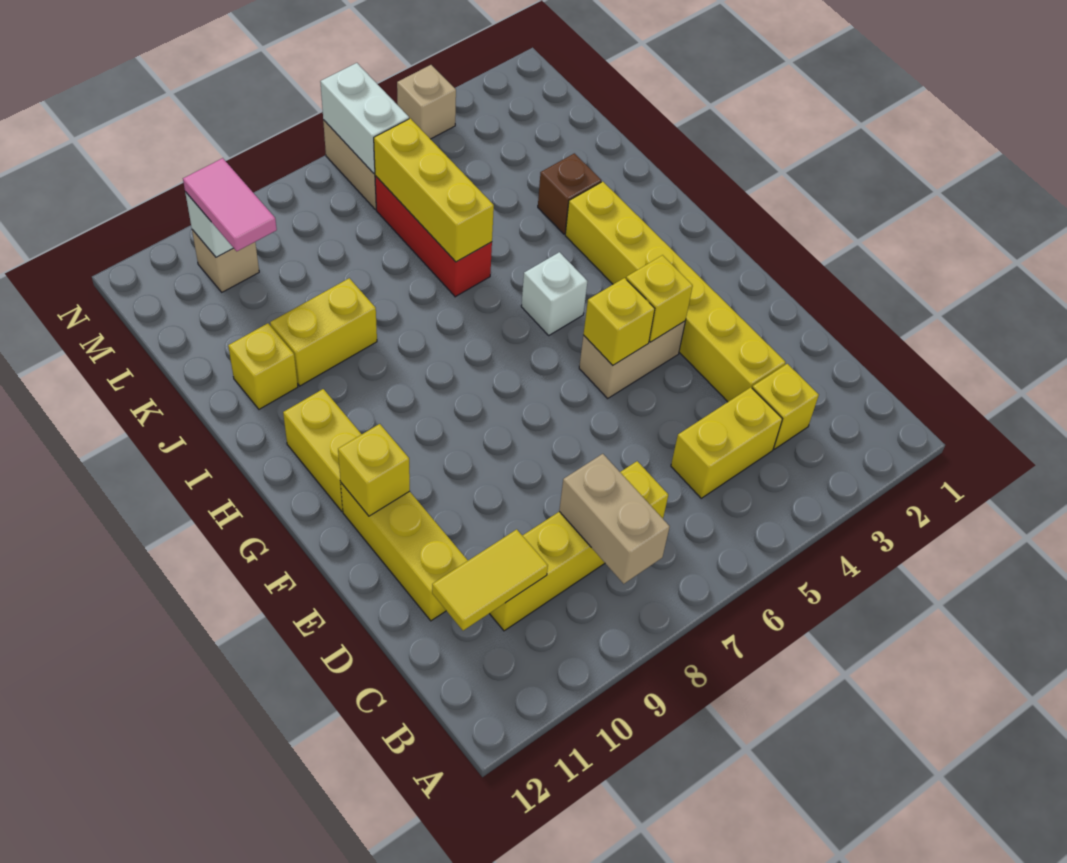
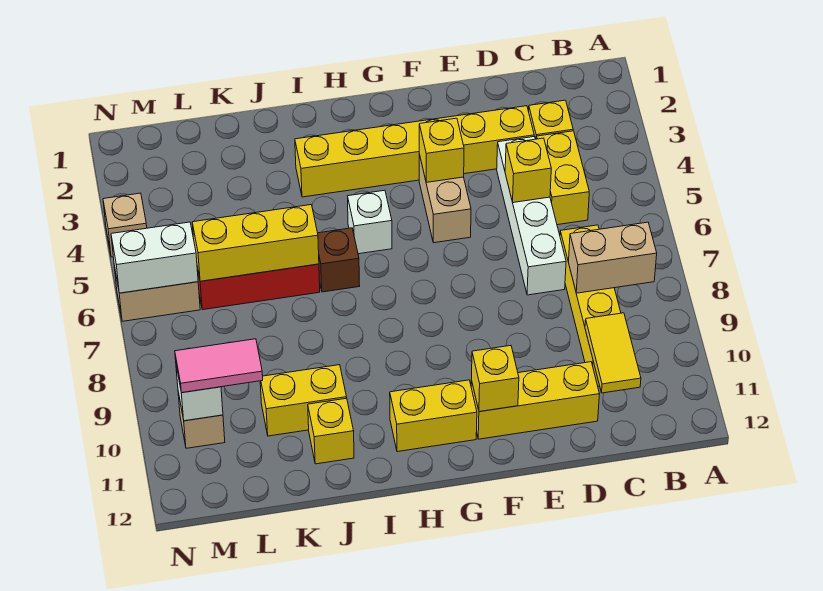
none -> white 1x4 brick [497,137,566,295]
yellow 1x1 brick [583,278,655,365] -> yellow 1x1 brick moved to [505,138,551,203]
brown 1x1 brick [538,153,601,234] -> brown 1x1 brick moved to [318,228,360,292]
yellow 1x2 brick [270,278,377,386] -> yellow 1x2 brick turned to [260,365,347,436]

